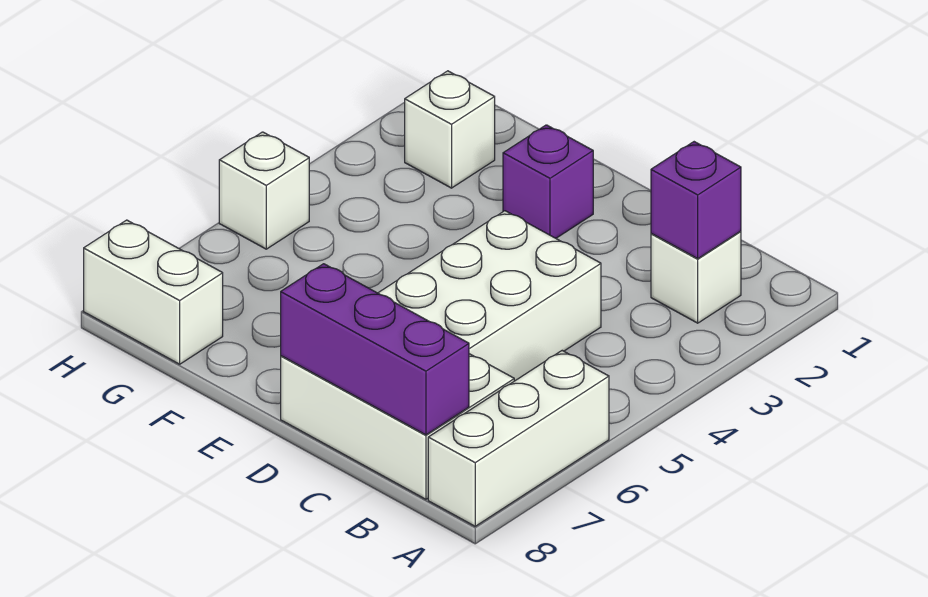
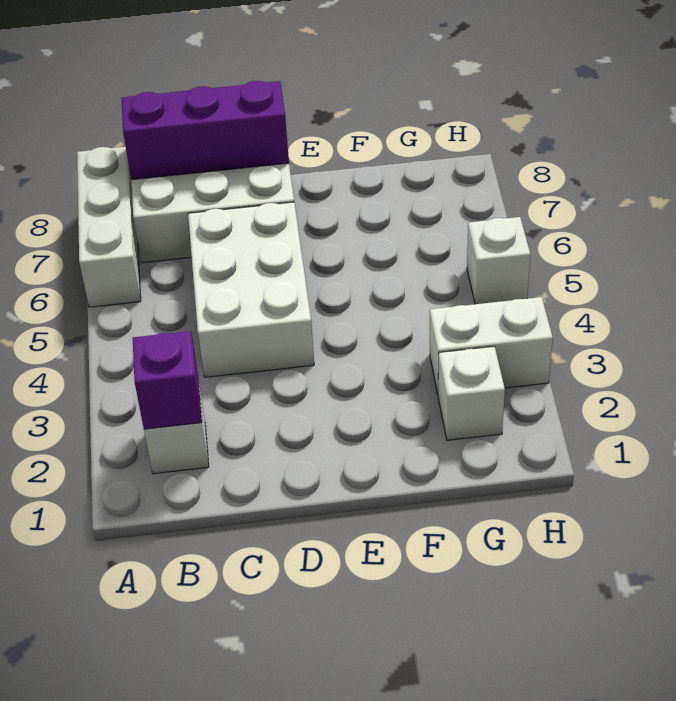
purple 1x1 brick [503,125,593,238] -> none
white 1x2 brick [84,220,223,364] -> white 1x2 brick moved to [430,297,553,394]

